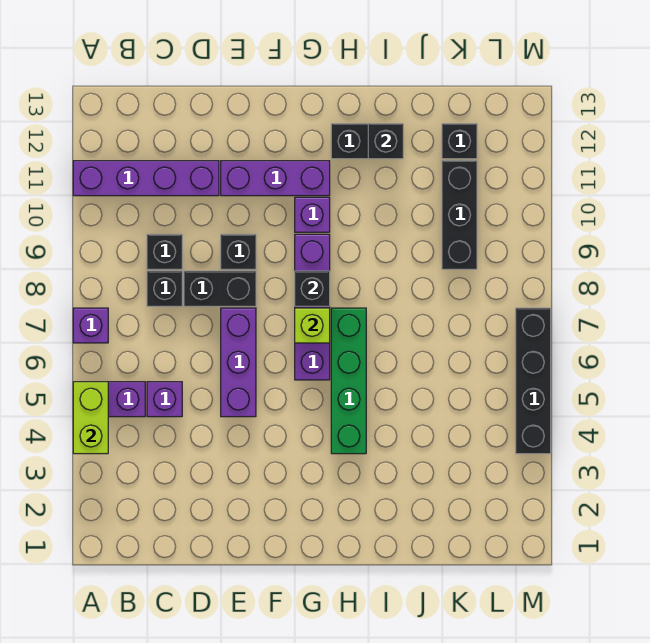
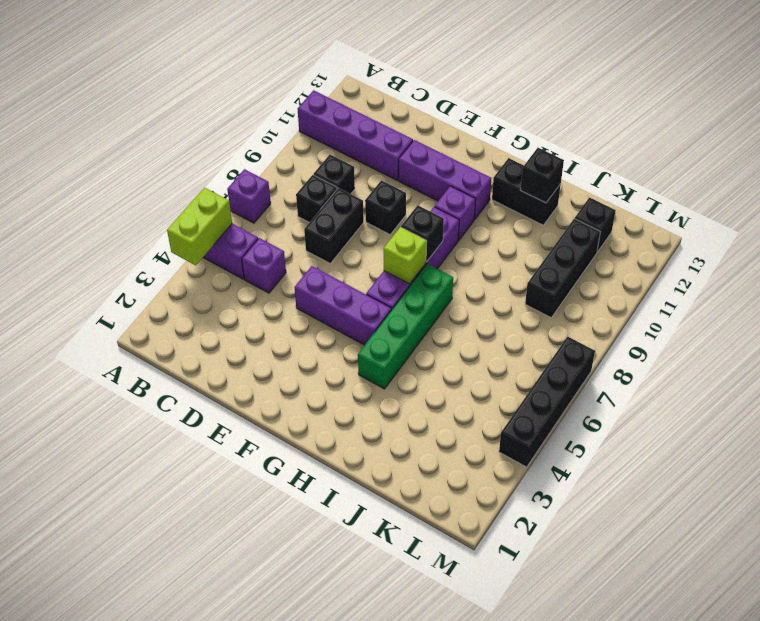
black 1x2 brick [184,271,256,306] -> black 1x2 brick turned to [304,188,364,263]
purple 1x3 brick [221,308,256,417] -> purple 1x3 brick turned to [294,266,391,345]

